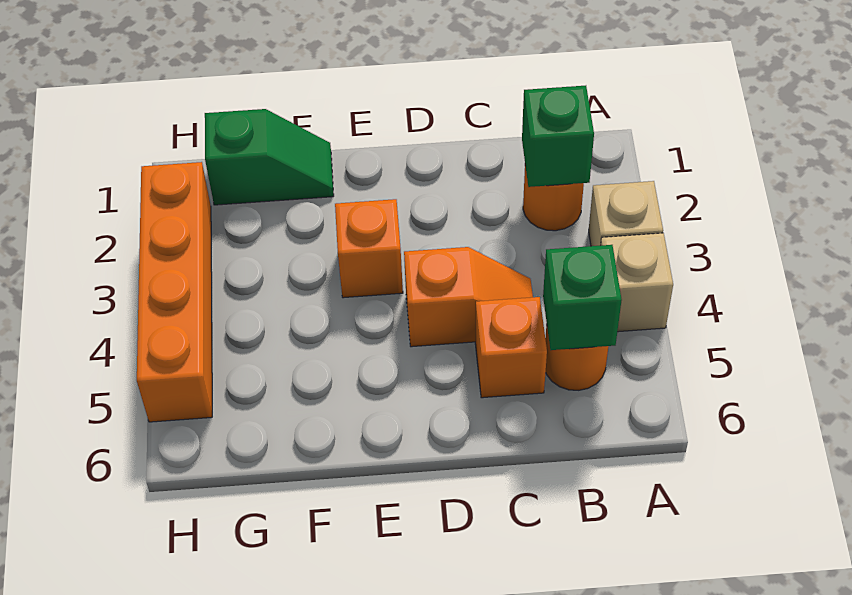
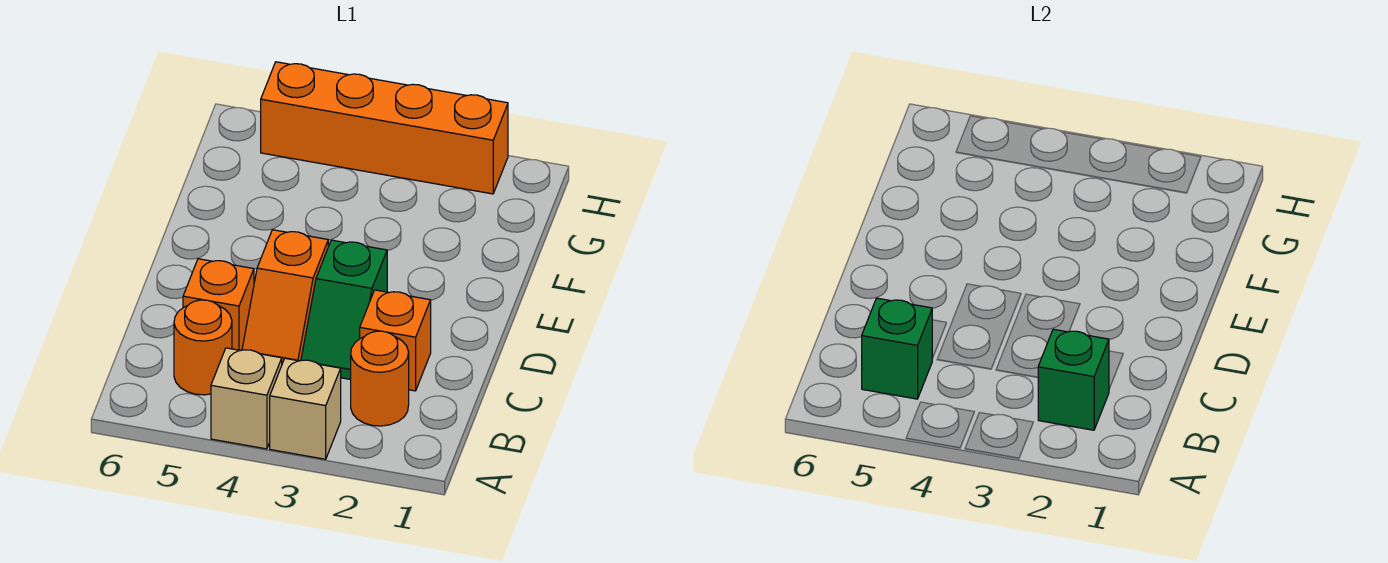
orange 1x1 brick [335,199,403,298] -> orange 1x1 brick moved to [360,290,431,391]
green 1x2 slope [205,109,334,205] -> green 1x2 slope moved to [301,240,387,379]

